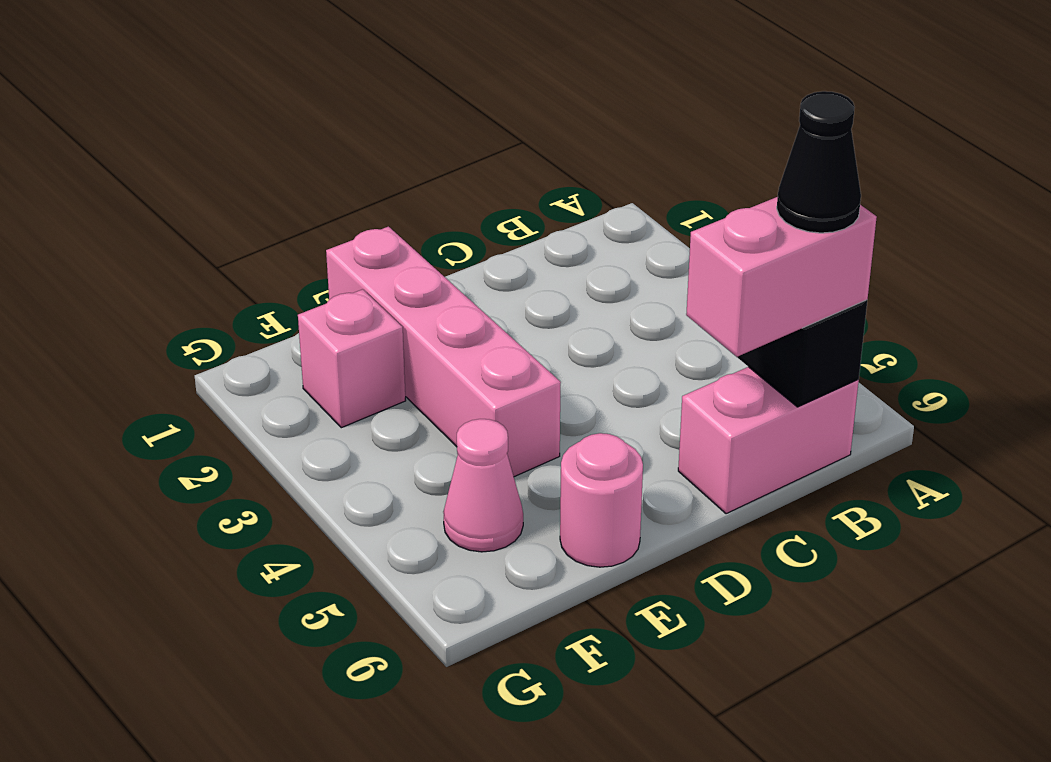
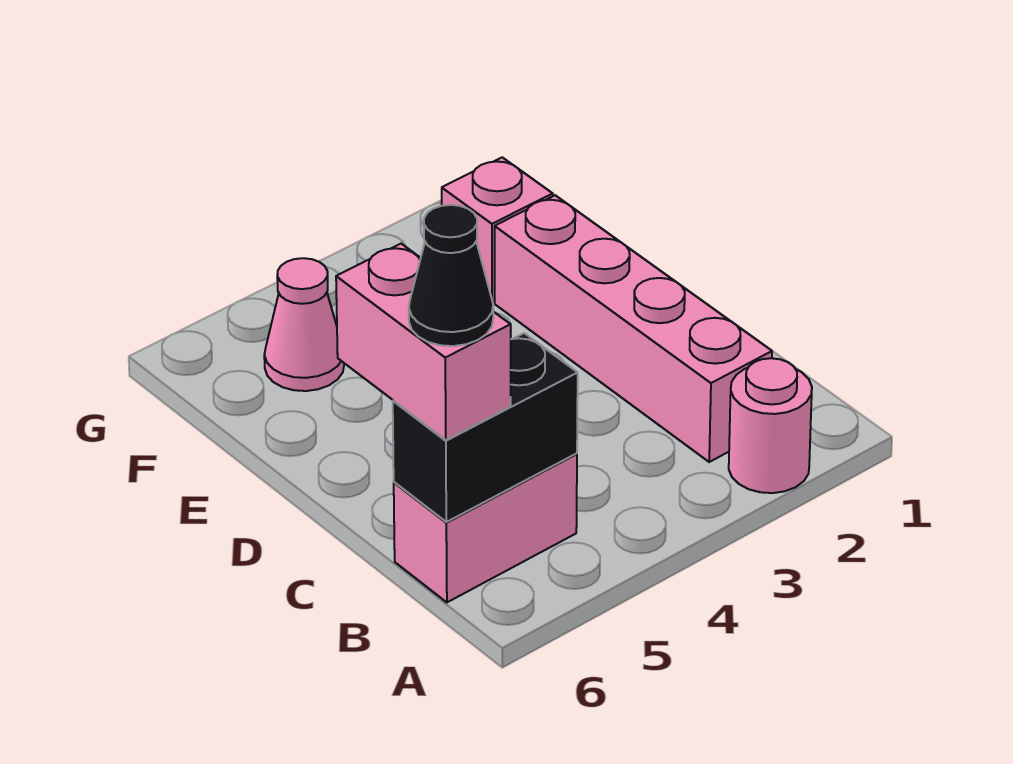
pink 1x2 brick [678,367,859,514] -> pink 1x2 brick turned to [394,454,577,602]
pink 1x4 brick [326,227,561,477] -> pink 1x4 brick turned to [495,195,772,462]
pink 1x1 round brick [560,433,643,567] -> pink 1x1 round brick moved to [729,358,812,493]

